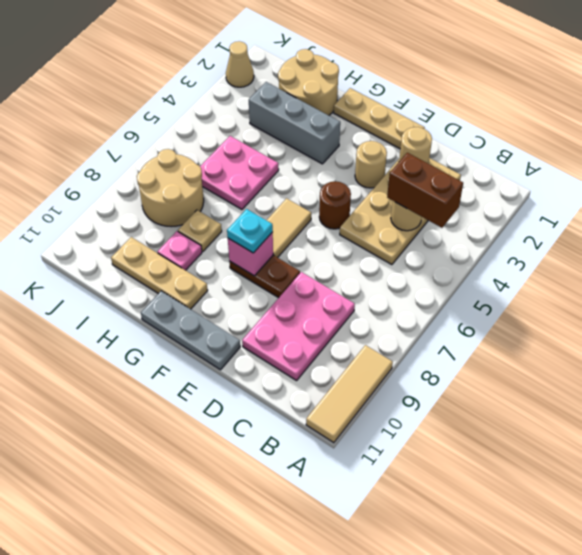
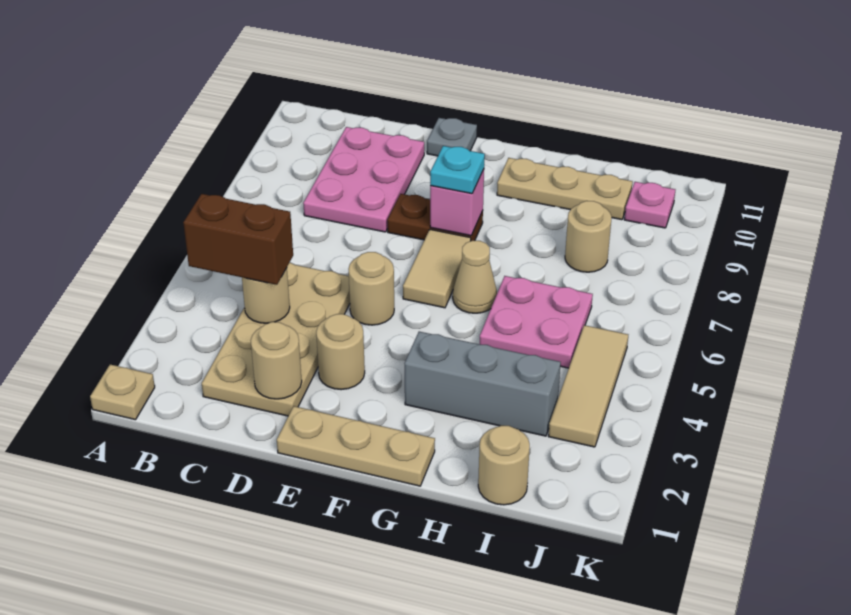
tan 1x3 tile [306,345,393,443] -> tan 1x3 tile moved to [548,325,628,447]
brown 1x1 round brick [319,182,351,229] -> tan 1x1 round brick [349,252,394,325]
grey 1x3 plate [141,291,240,370] -> grey 1x1 plate [427,118,477,156]
tan 2x2 round brick [278,49,339,115] -> tan 1x1 round brick [478,426,530,505]
tan 1x1 plate [178,210,222,252] -> tan 1x1 plate moved to [90,364,155,420]
pink 1x1 plate [158,231,202,270] -> pink 1x1 plate moved to [624,182,675,228]
tan 2x2 round brick [137,149,204,227] -> tan 1x1 round brick [565,201,612,272]
tan 1x1 cone [226,41,254,87] -> tan 1x1 cone moved to [453,241,497,313]

